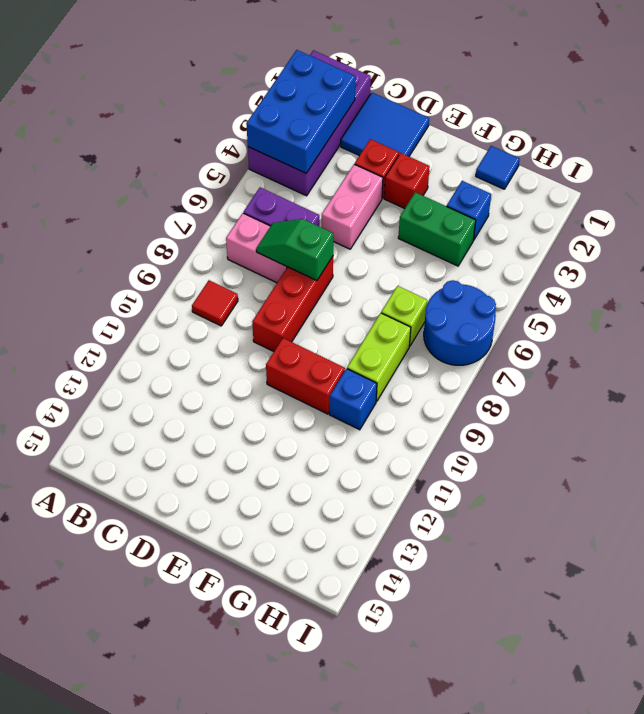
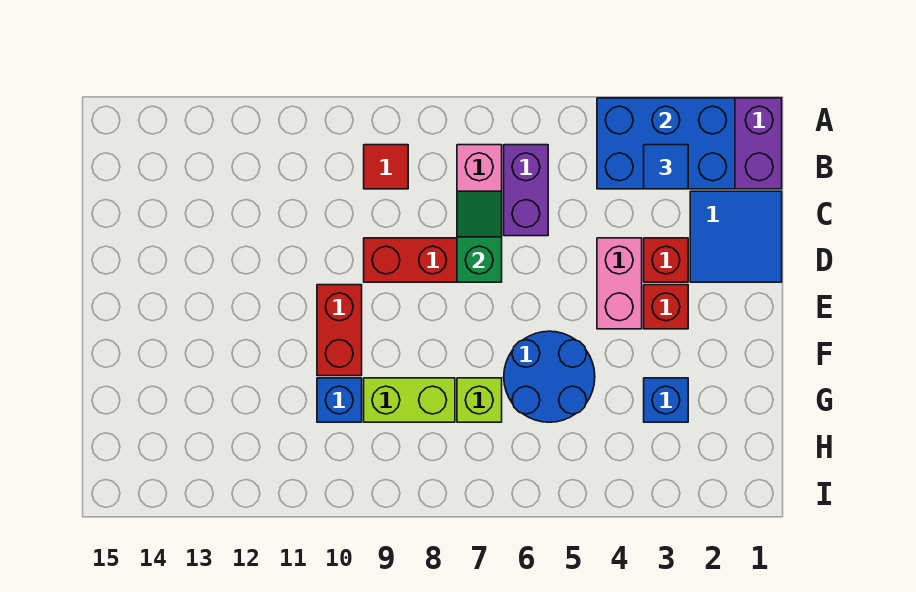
pink 1x2 brick [322,164,383,249] -> pink 1x2 brick turned to [597,238,642,329]
green 1x2 brick [398,192,476,266] -> none
blue 1x1 tile [476,146,520,189] -> blue 1x1 tile moved to [644,145,688,189]
blue 2x2 round brick [424,280,496,365] -> blue 2x2 round brick moved to [504,331,595,422]

